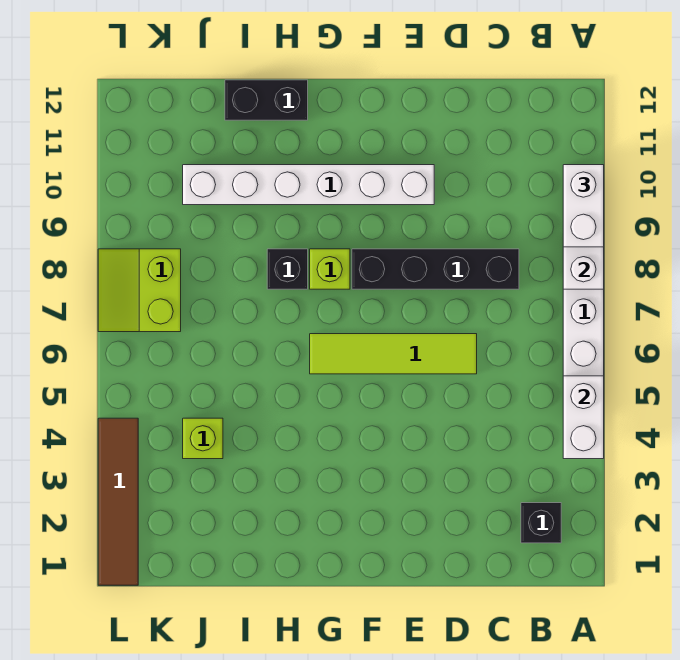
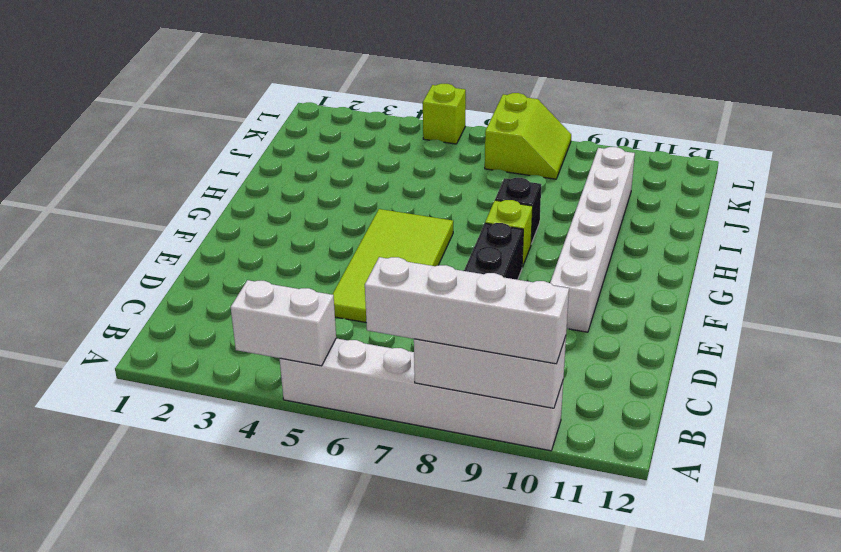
white 1x2 brick [563,165,604,247] -> white 1x4 brick [365,257,569,364]
black 1x1 brick [521,503,561,543] -> none
lime 1x4 tile [310,334,477,374] -> lime 2x4 tile [332,209,453,322]
black 1x2 brick [225,80,308,120] -> none
lime 1x1 brick [183,418,223,459] -> lime 1x1 brick moved to [423,84,466,144]
lime 2x2 slope [98,249,181,332] -> lime 2x2 slope turned to [485,93,571,179]
brown 1x4 tile [98,418,138,585] -> none

